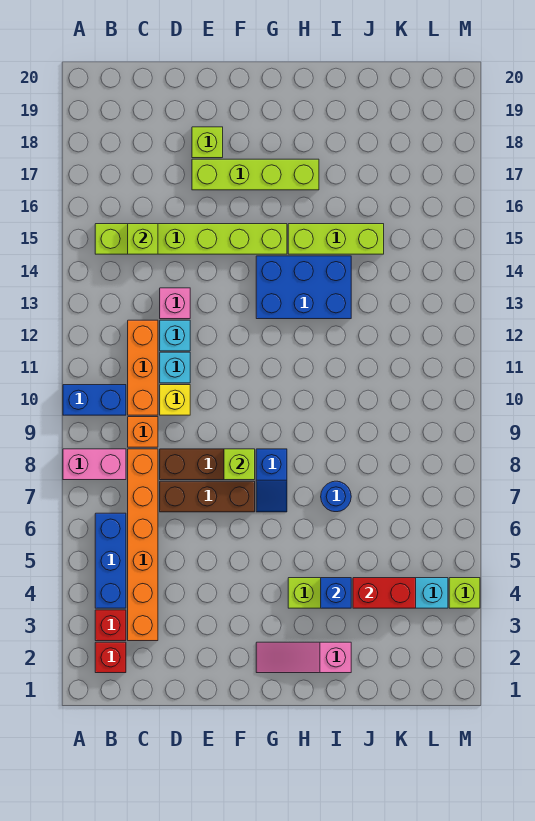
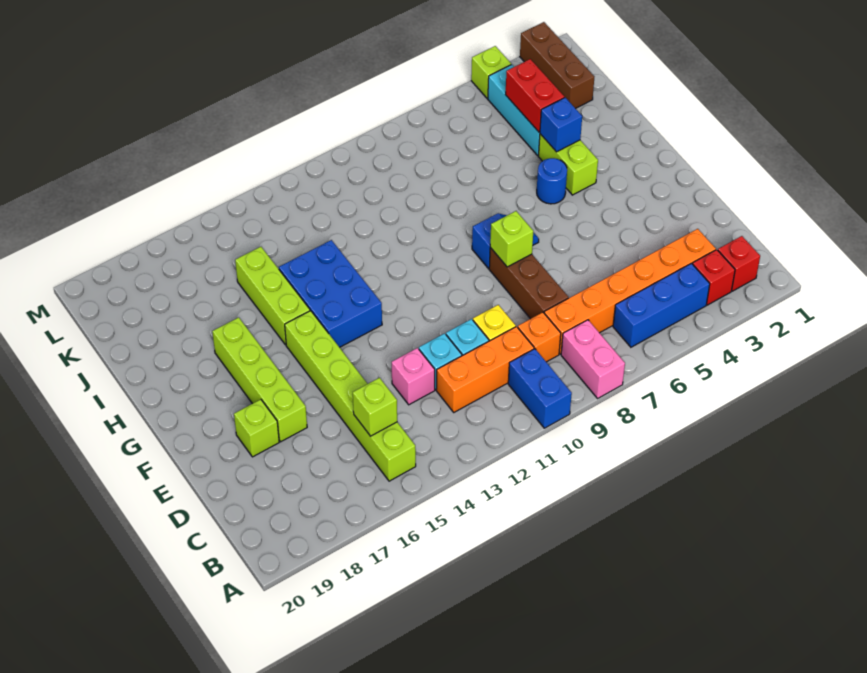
brown 1x3 brick [160,481,255,512] -> brown 1x3 brick moved to [520,22,594,108]
pink 1x3 slope [256,642,351,673] -> none
blue 1x1 round brick [321,481,351,512] -> blue 1x1 round brick moved to [537,158,567,204]

